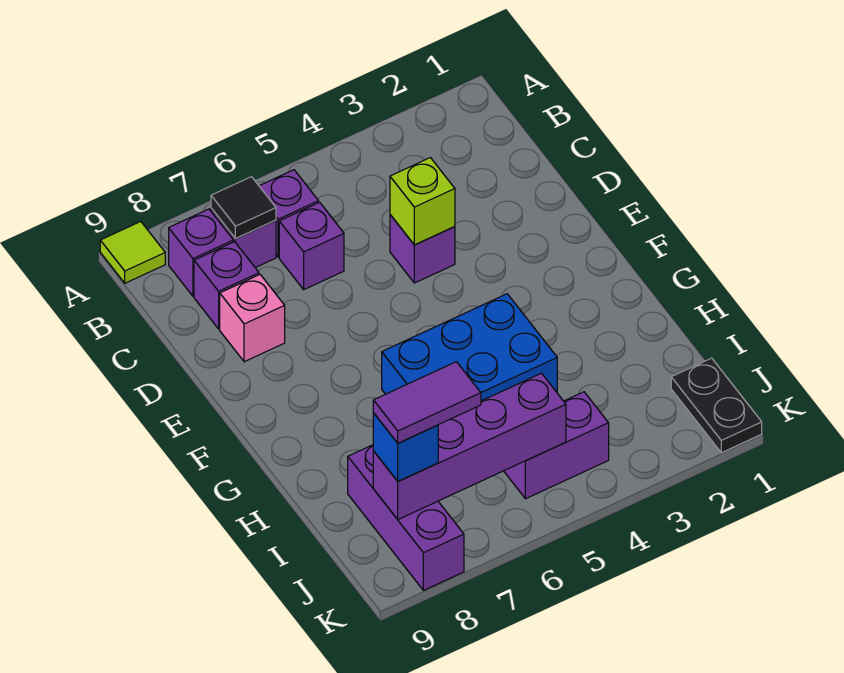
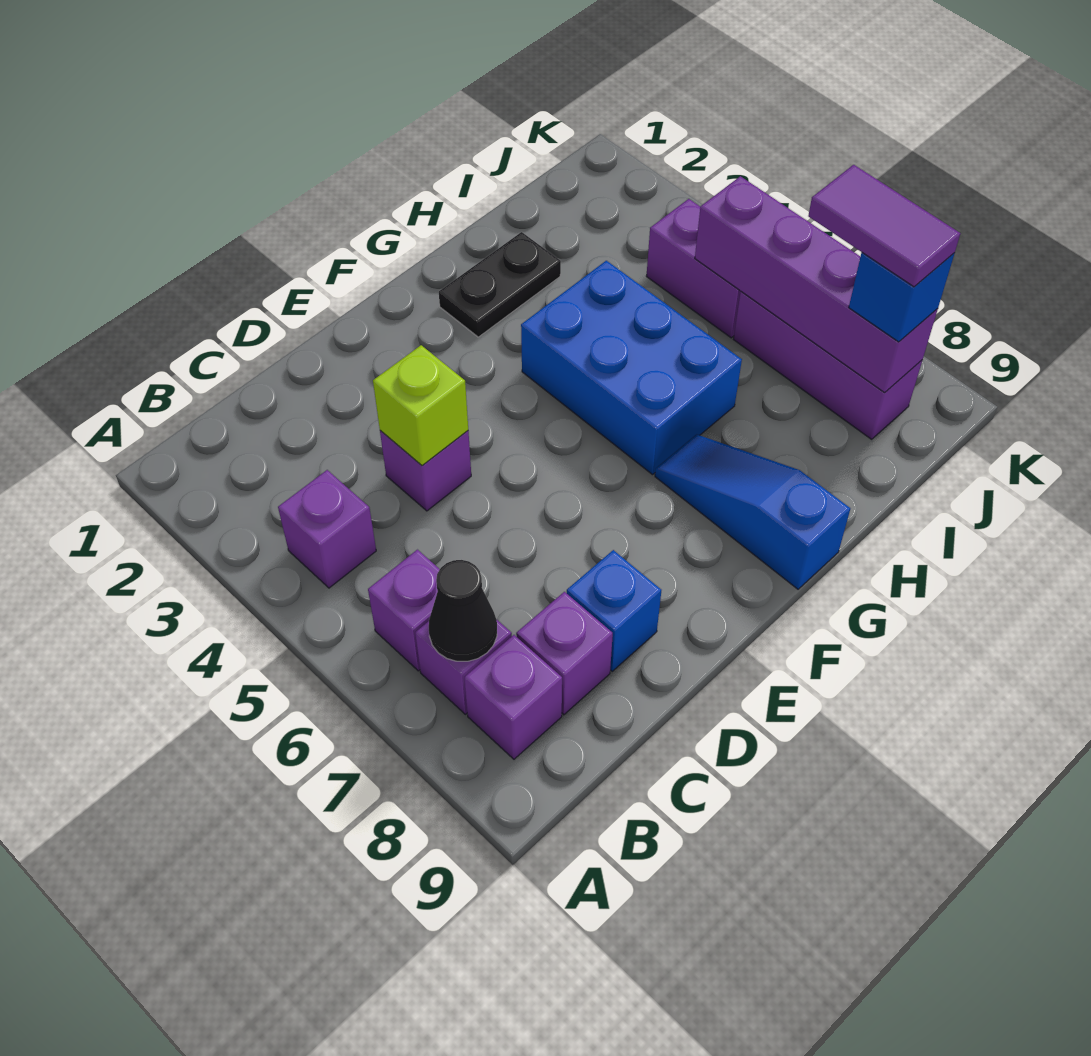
lime 1x1 tile [100,222,165,283] -> none
black 1x1 tile [211,177,276,239] -> black 1x1 cone [429,560,497,661]
purple 1x1 brick [279,202,344,289] -> purple 1x1 brick moved to [278,470,376,588]
pink 1x1 brick [220,275,285,362] -> blue 1x1 brick [567,550,661,671]
none -> blue 1x3 slope [655,434,850,589]
purple 1x3 brick [348,445,464,590] -> purple 1x3 brick turned to [734,292,922,439]
black 1x2 plate [671,358,762,453] -> black 1x2 plate moved to [439,232,561,337]

